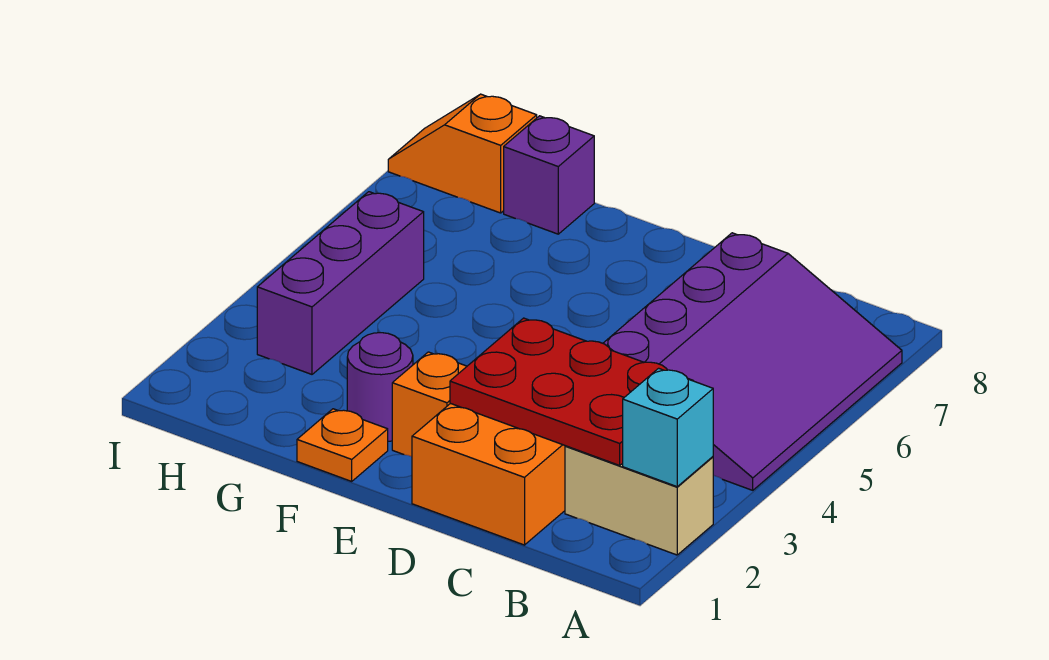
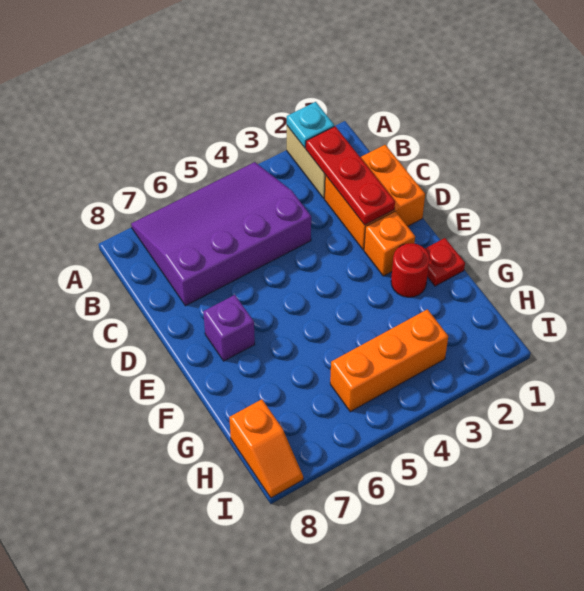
cyan 1x1 brick [623,368,713,487] -> cyan 1x1 plate [287,102,334,148]
red 2x3 plate [450,318,693,465] -> red 1x3 plate [306,126,395,225]
orange 1x1 plate [297,409,388,481] -> red 1x1 plate [425,238,465,286]
purple 1x1 round brick [347,333,413,441] -> red 1x1 round brick [391,243,429,297]
purple 1x1 brick [504,116,594,234] -> purple 1x1 brick moved to [203,295,255,361]
purple 1x3 brick [257,192,424,374] -> orange 1x3 brick [330,309,448,412]

